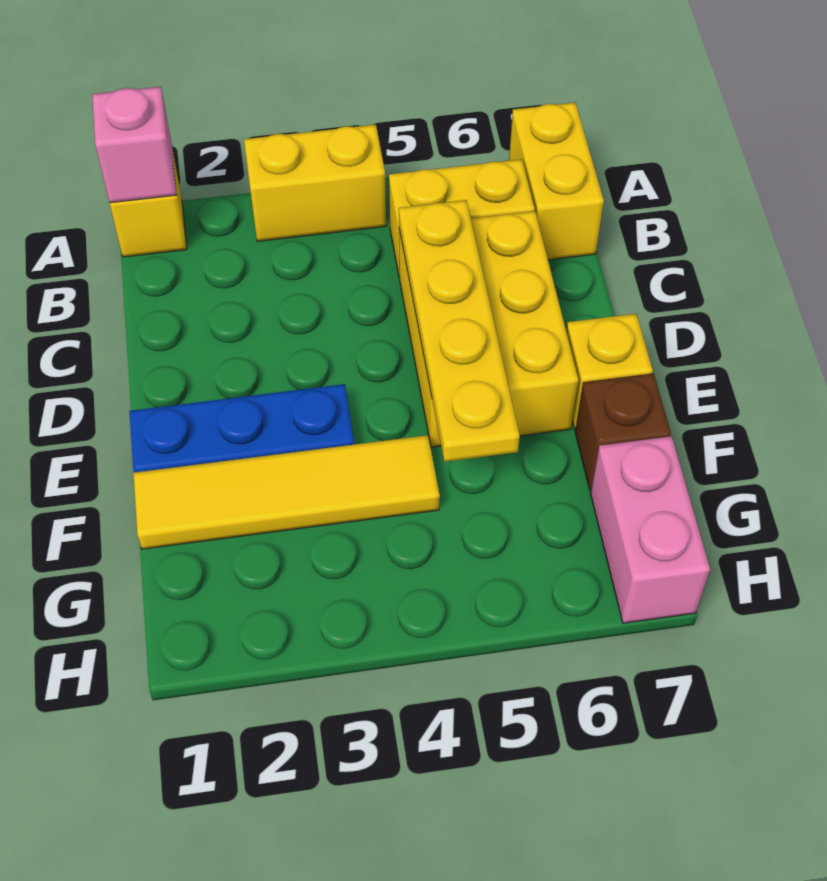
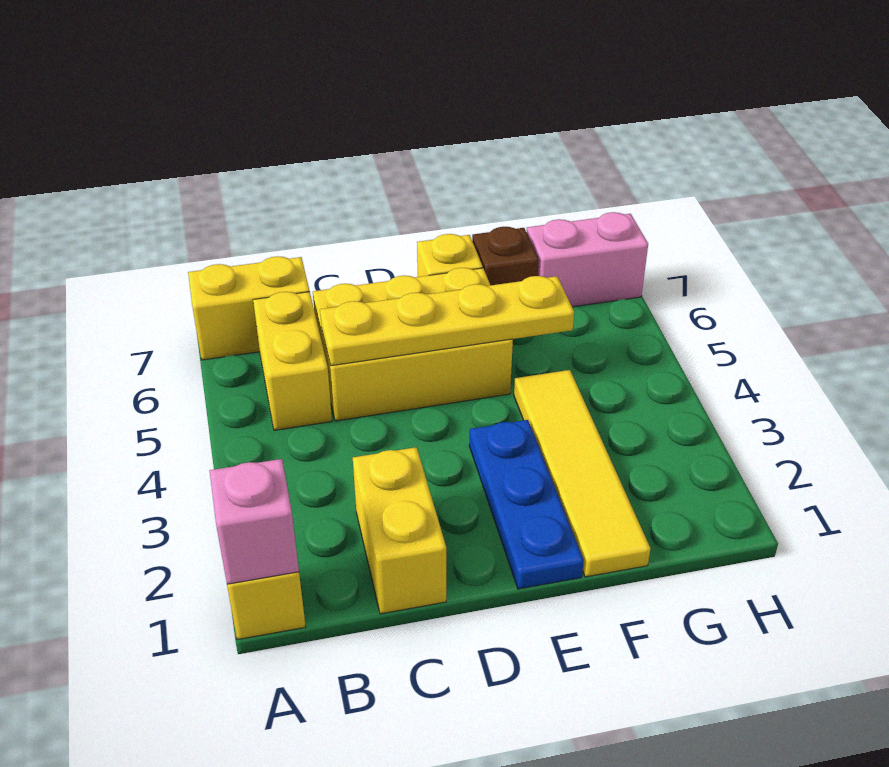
yellow 1x2 brick [244,125,386,241] -> yellow 1x2 brick moved to [353,447,446,614]

